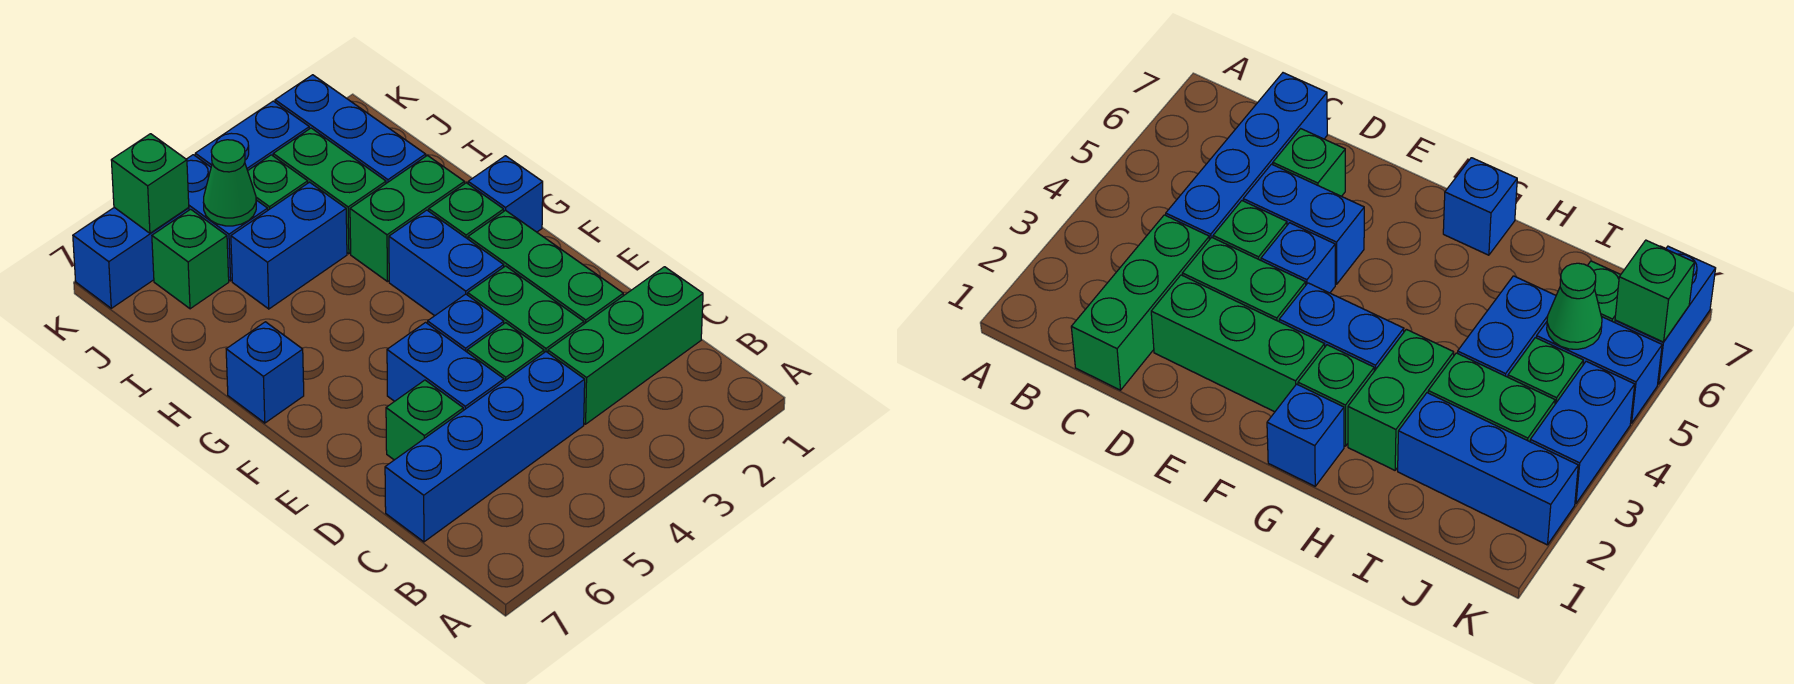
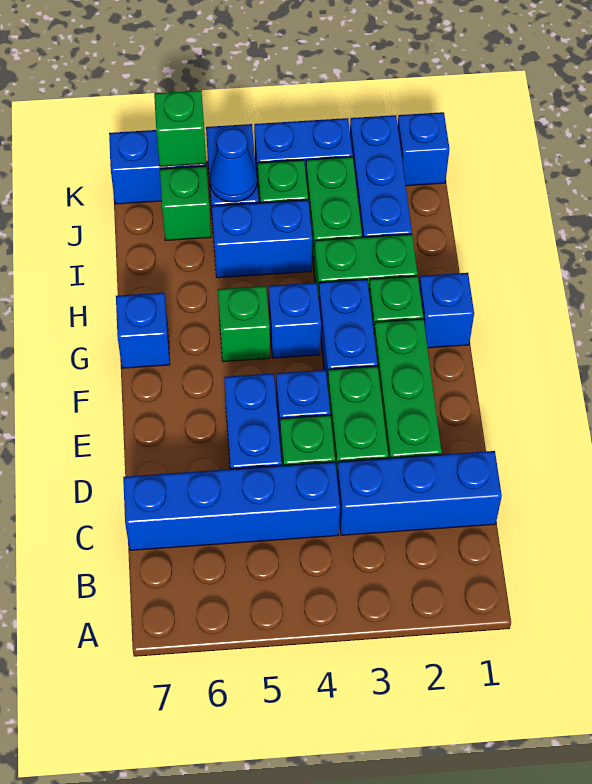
green 1x3 brick [548,267,703,424] -> blue 1x3 brick [337,451,502,535]
green 1x1 brick [386,380,463,460] -> green 1x1 brick moved to [218,286,270,361]
none -> blue 1x1 brick [269,283,321,358]
green 1x1 cone [203,140,256,226] -> blue 1x1 cone [210,129,257,202]
none -> blue 1x1 brick [398,112,449,186]

